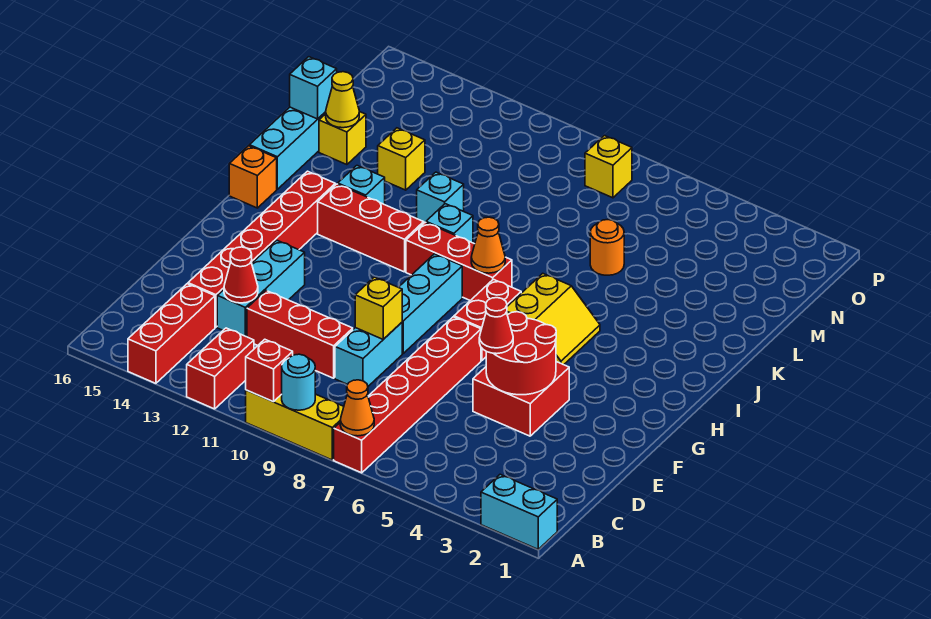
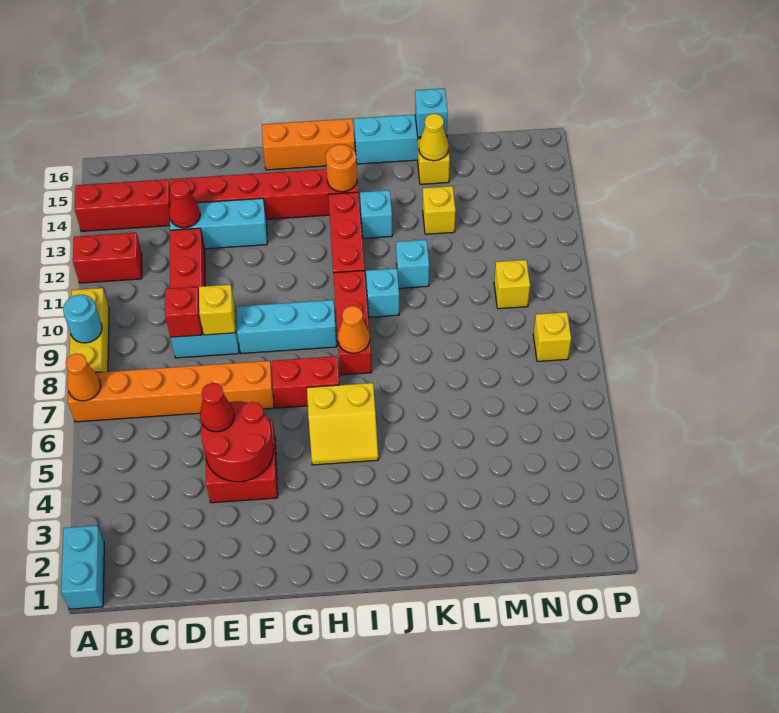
red 1x6 brick [334,317,481,473] -> orange 1x6 brick [68,361,274,422]
red 1x1 brick [246,339,293,402] -> red 1x1 brick moved to [165,287,202,337]
orange 1x1 brick [229,146,277,208] -> orange 1x3 brick [262,119,355,170]
orange 1x1 round brick [590,220,624,275] -> orange 1x1 round brick moved to [326,145,357,192]
none -> yellow 1x1 brick [494,260,530,309]

